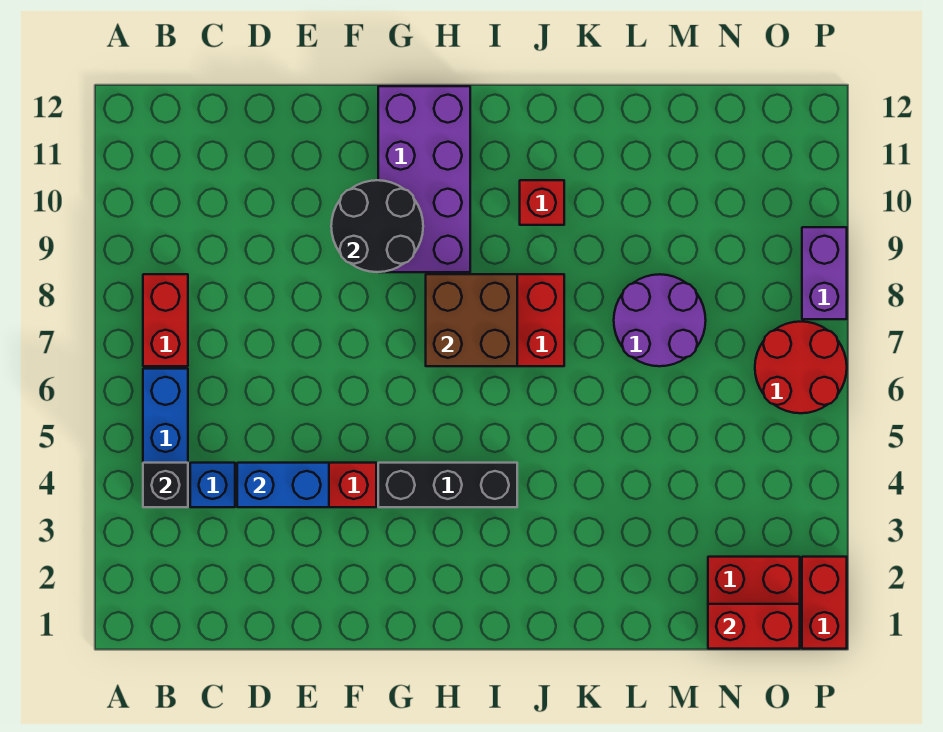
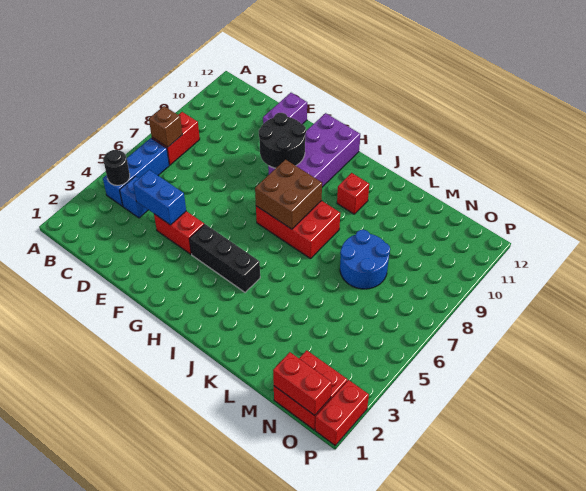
black 1x1 brick [143,463,188,507] -> black 1x1 round brick [103,150,130,185]
none -> brown 1x1 brick [149,106,182,147]
purple 2x2 round brick [614,274,706,366] -> blue 2x2 round brick [340,230,390,289]
red 2x2 round brick [755,322,847,413] -> none
purple 1x2 brick [802,227,847,319] -> purple 1x2 brick moved to [263,93,307,124]

